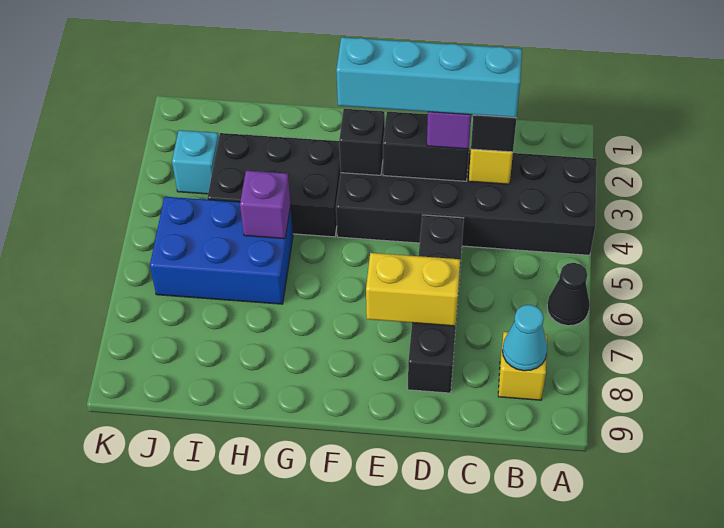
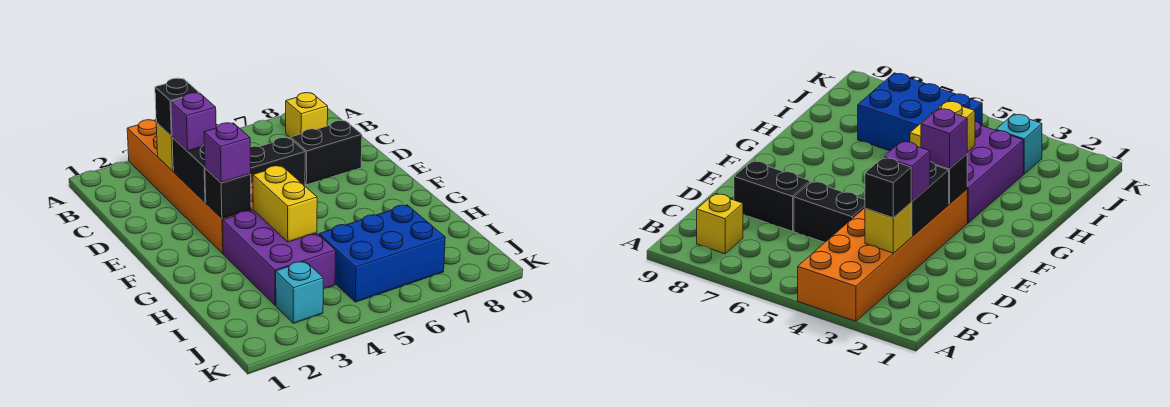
black 2x6 brick [336,150,597,255] -> orange 2x6 brick [127,120,253,253]
black 1x1 cone [547,263,590,326] -> none
cyan 1x1 cone [502,305,547,371] -> none
cyan 1x4 brick [336,37,522,118] -> none
yellow 1x2 brick [366,253,460,326] -> yellow 1x2 brick moved to [253,166,317,242]
black 2x3 brick [207,133,341,237] -> purple 2x3 brick [223,210,336,305]
blue 2x3 brick [150,197,293,304] -> blue 2x3 brick turned to [319,205,445,302]
purple 1x1 brick [240,171,291,239] -> purple 1x1 brick moved to [204,123,251,183]

